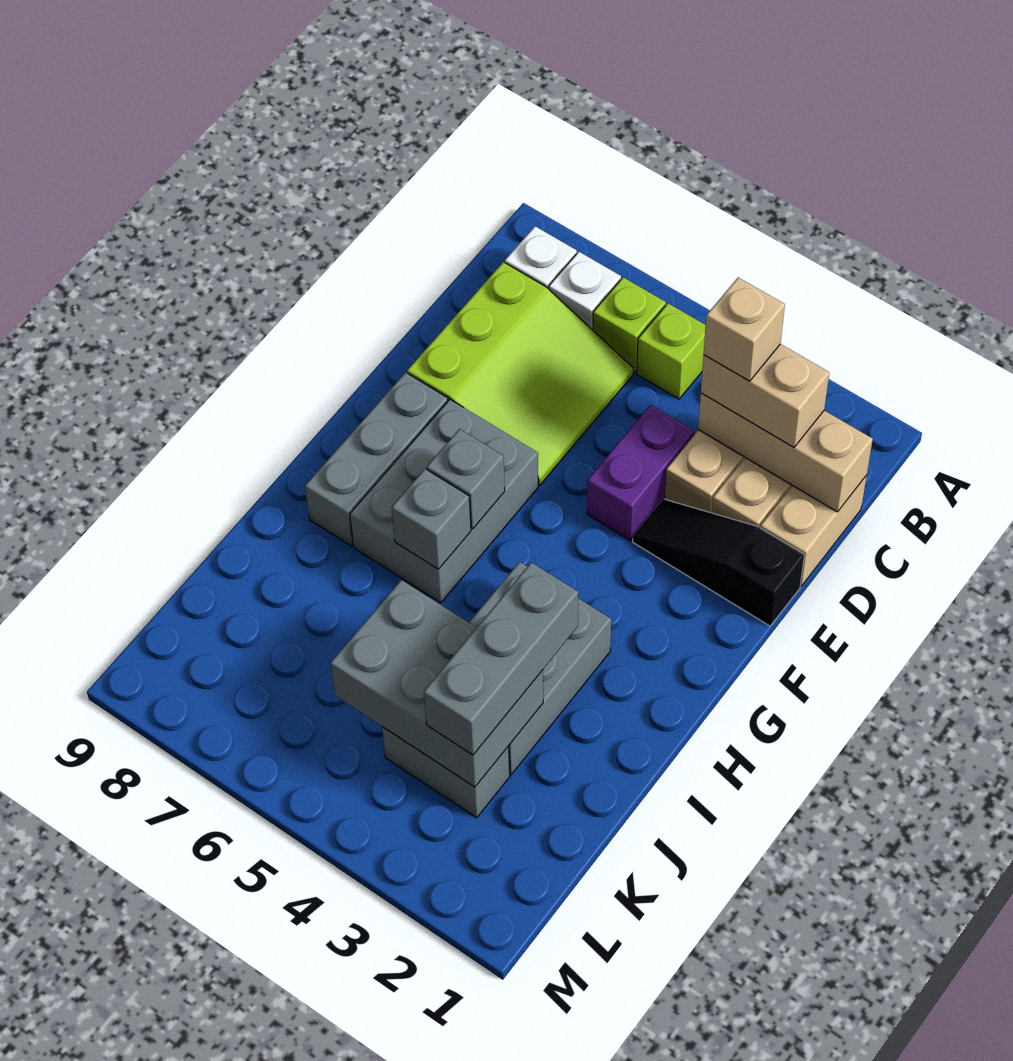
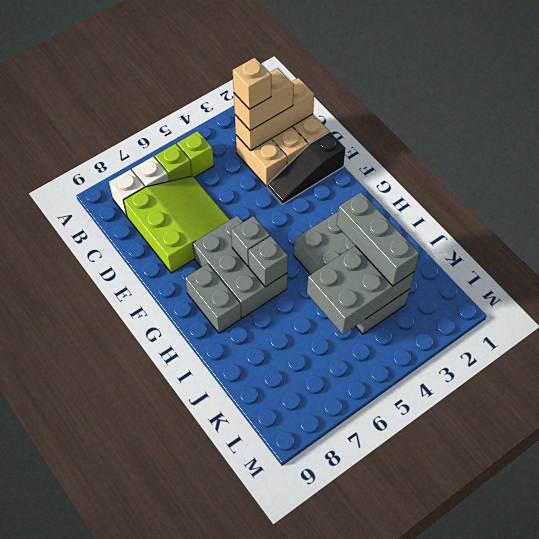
purple 1x2 brick [587,405,694,541] -> none
grey 1x3 brick [305,372,448,546] -> grey 1x2 brick [185,264,241,333]

